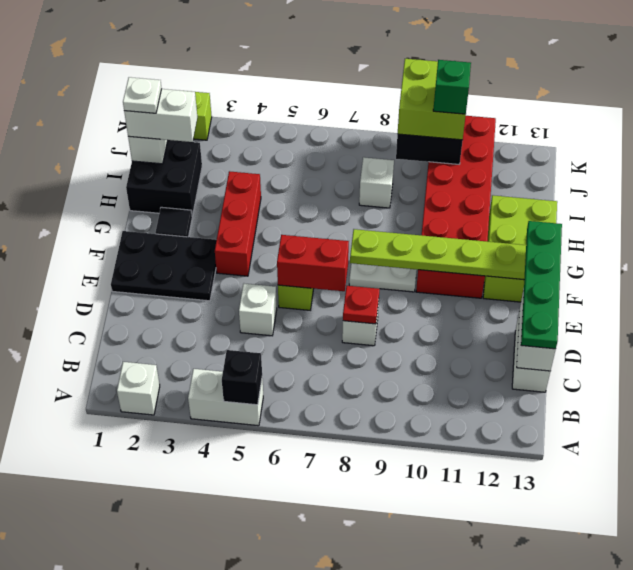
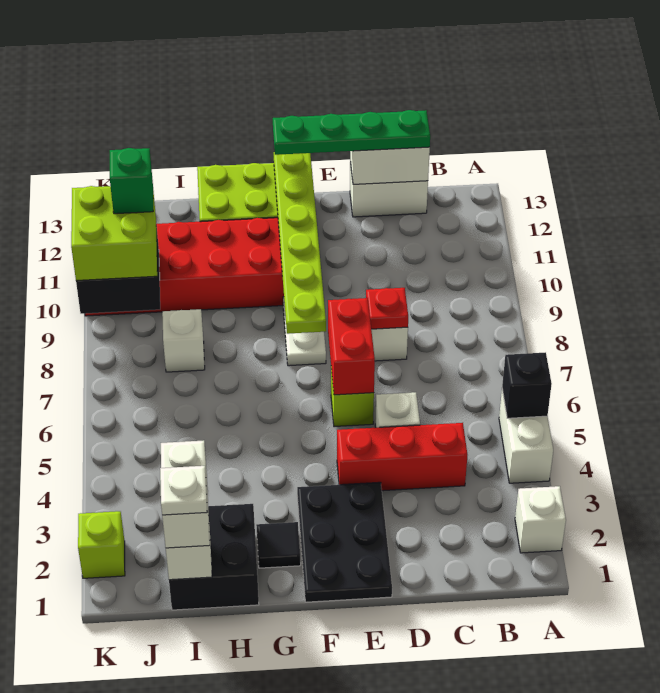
red 1x3 brick [215,171,261,276] -> red 1x3 brick moved to [337,423,467,491]

